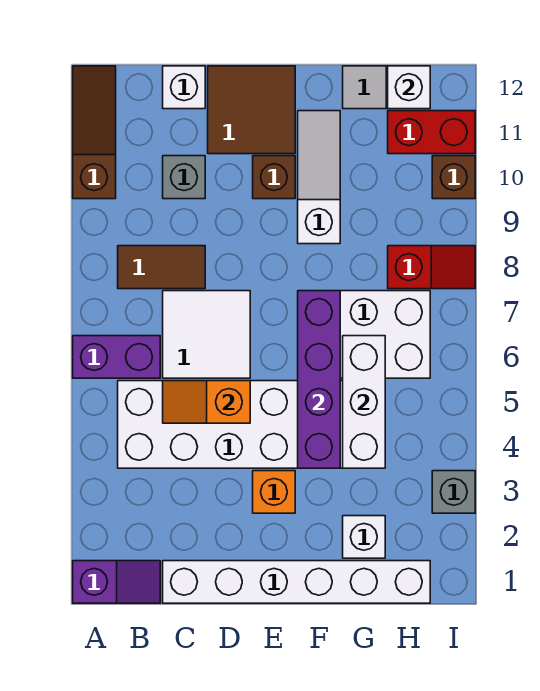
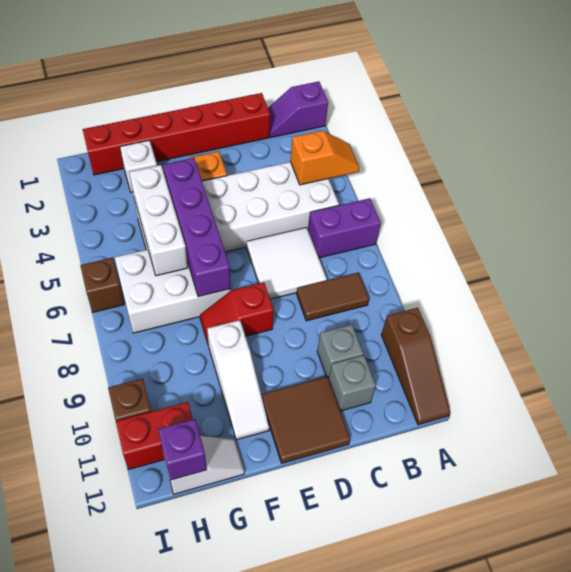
white 1x6 brick [163,561,430,603] -> red 1x6 brick [83,93,270,175]
orange 1x2 slope [163,381,250,423] -> orange 1x2 slope moved to [290,131,360,185]
white 1x1 brick [163,66,205,109] -> none
brown 1x1 brick [253,156,295,199] -> brown 1x1 brick moved to [80,258,124,312]
red 1x2 slope [388,246,475,289] -> red 1x2 slope moved to [200,282,274,343]
white 1x1 brick [388,66,430,109] -> purple 1x1 brick [158,419,207,480]
grey 1x1 brick [432,471,475,513] -> grey 1x1 brick moved to [329,355,376,411]

